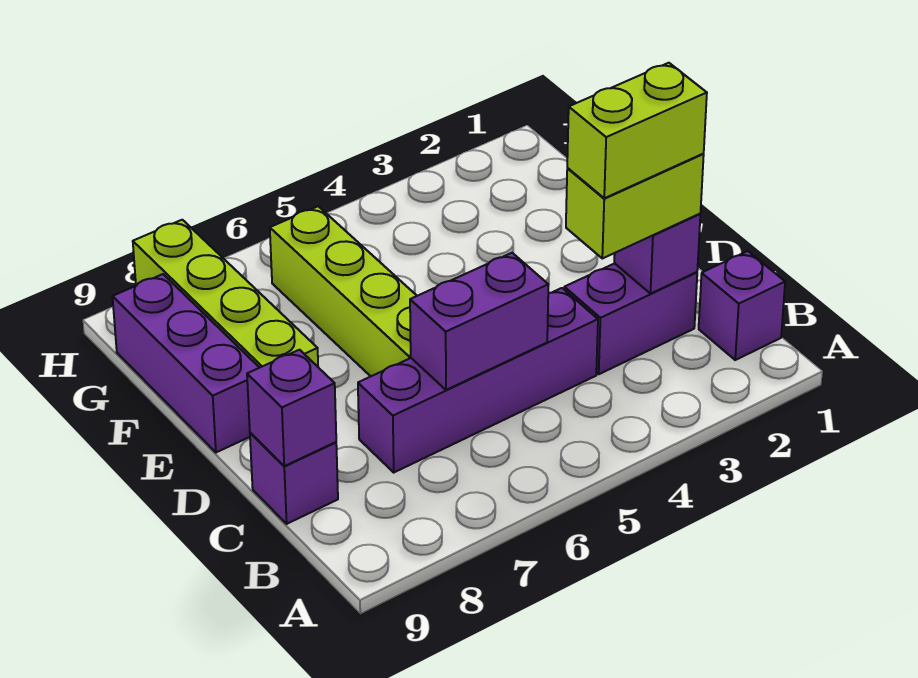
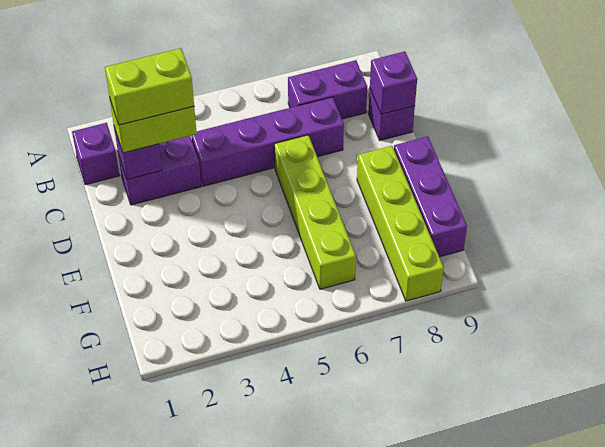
purple 1x2 brick [410,253,548,390] -> purple 1x2 brick moved to [288,60,367,119]

